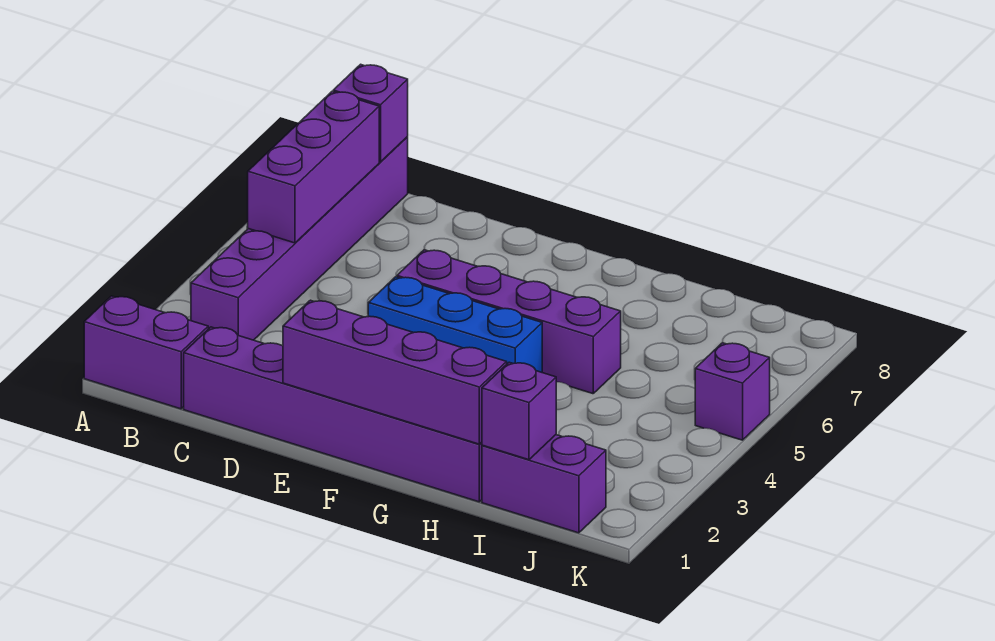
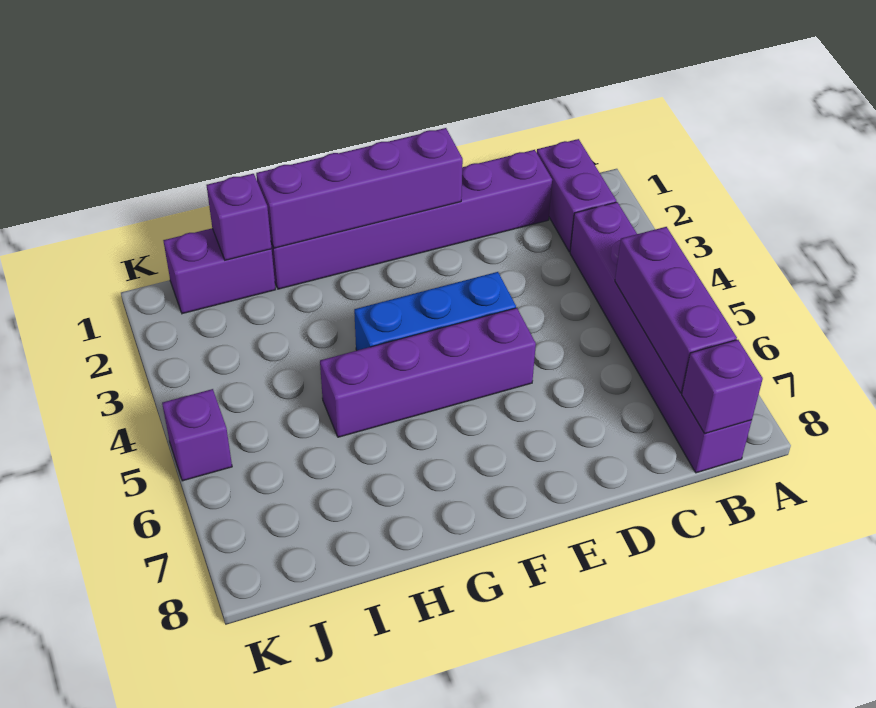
purple 1x2 brick [84,296,208,409] -> purple 1x2 brick turned to [537,139,616,252]

